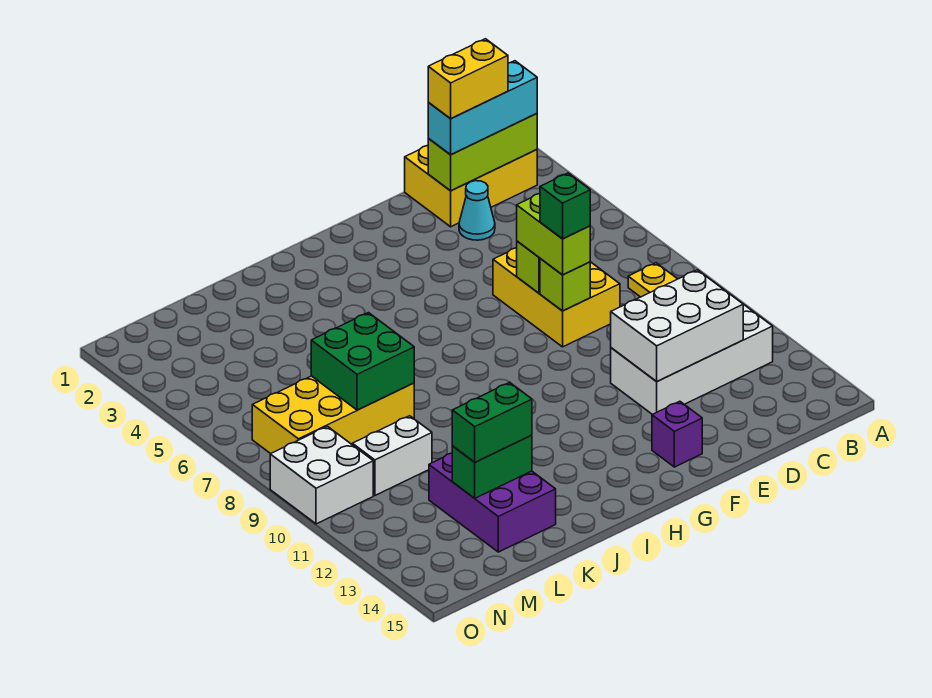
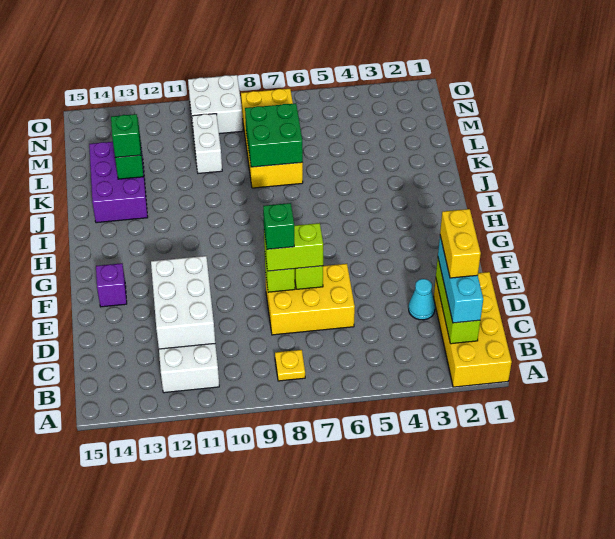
yellow 2x3 brick [405,146,537,227] -> yellow 2x4 brick [434,272,512,387]
purple 2x3 brick [429,453,556,552] -> purple 2x3 brick turned to [89,142,148,223]
green 1x2 brick [452,382,532,462] -> green 1x1 brick [111,114,141,158]

